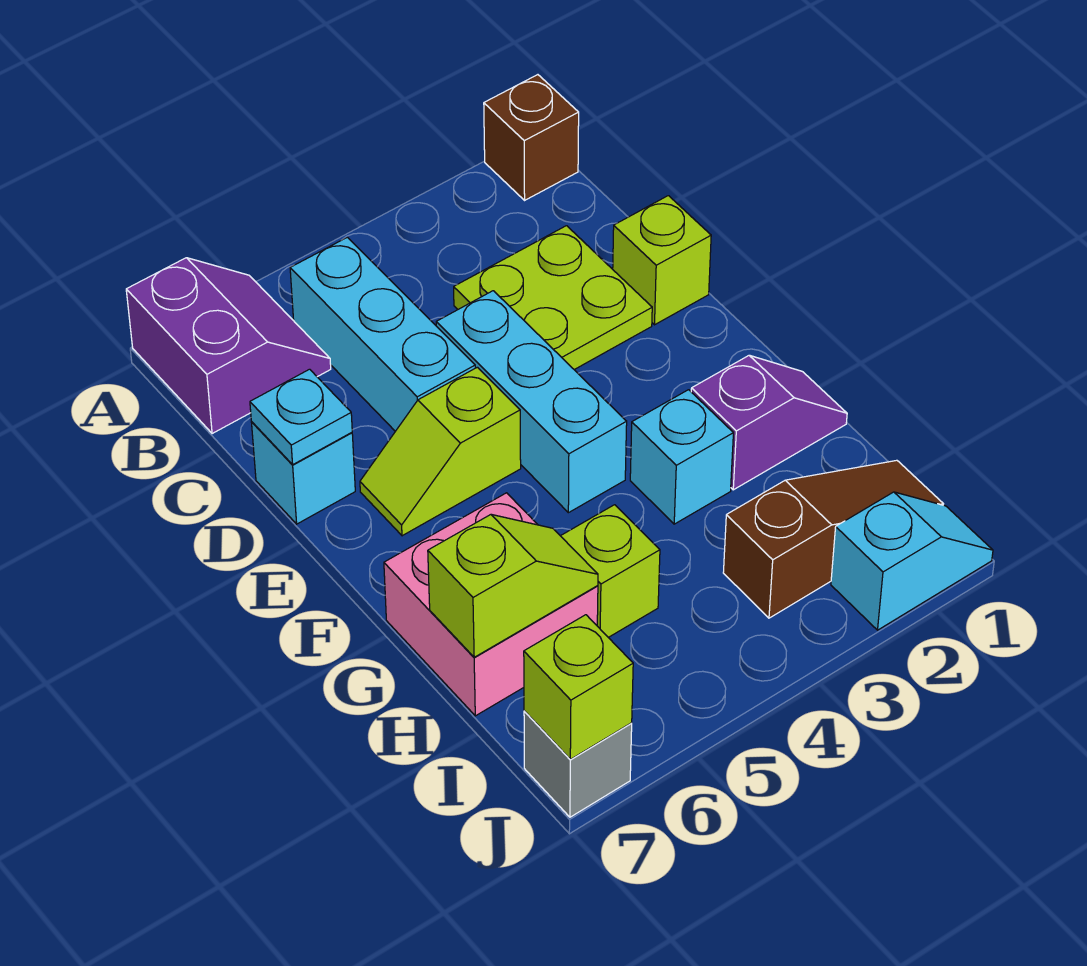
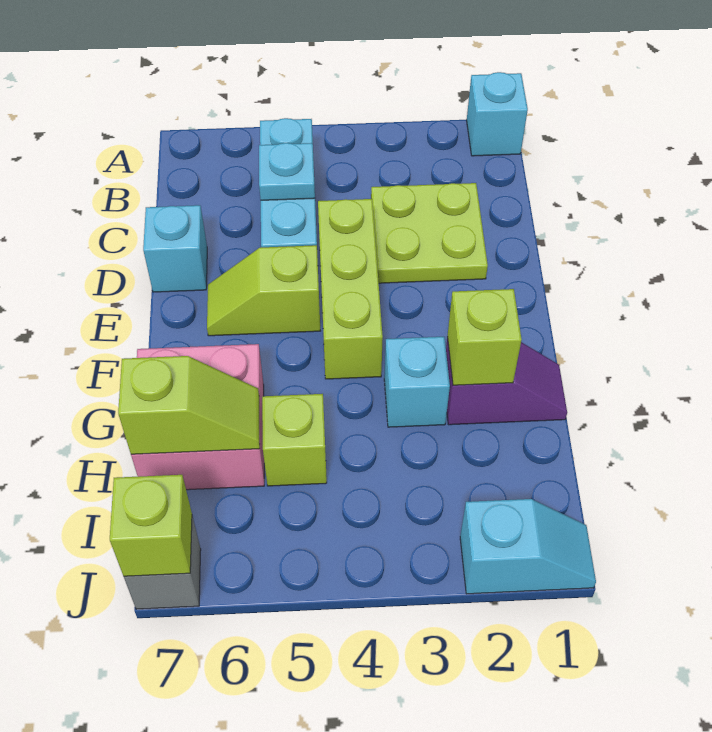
brown 1x1 brick [484,75,579,200] -> cyan 1x1 brick [467,72,528,156]
purple 2x2 slope [126,258,331,434] -> none
lime 1x1 brick [613,196,711,325] -> lime 1x1 brick moved to [448,289,522,385]
cyan 1x3 brick [436,291,627,513] -> lime 1x3 brick [318,199,383,379]
cyan 1x1 plate [250,369,352,464] -> cyan 1x1 plate moved to [259,143,315,200]
brown 1x3 slope [723,460,943,618] -> none

